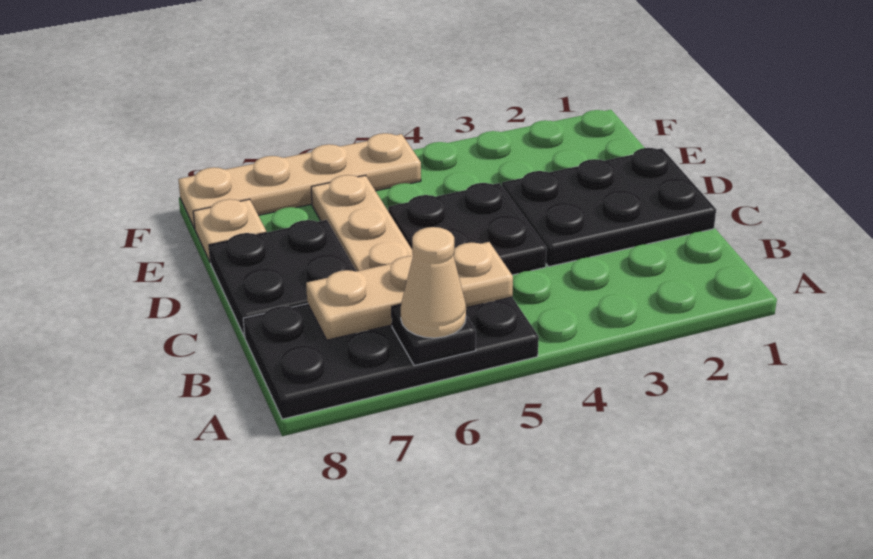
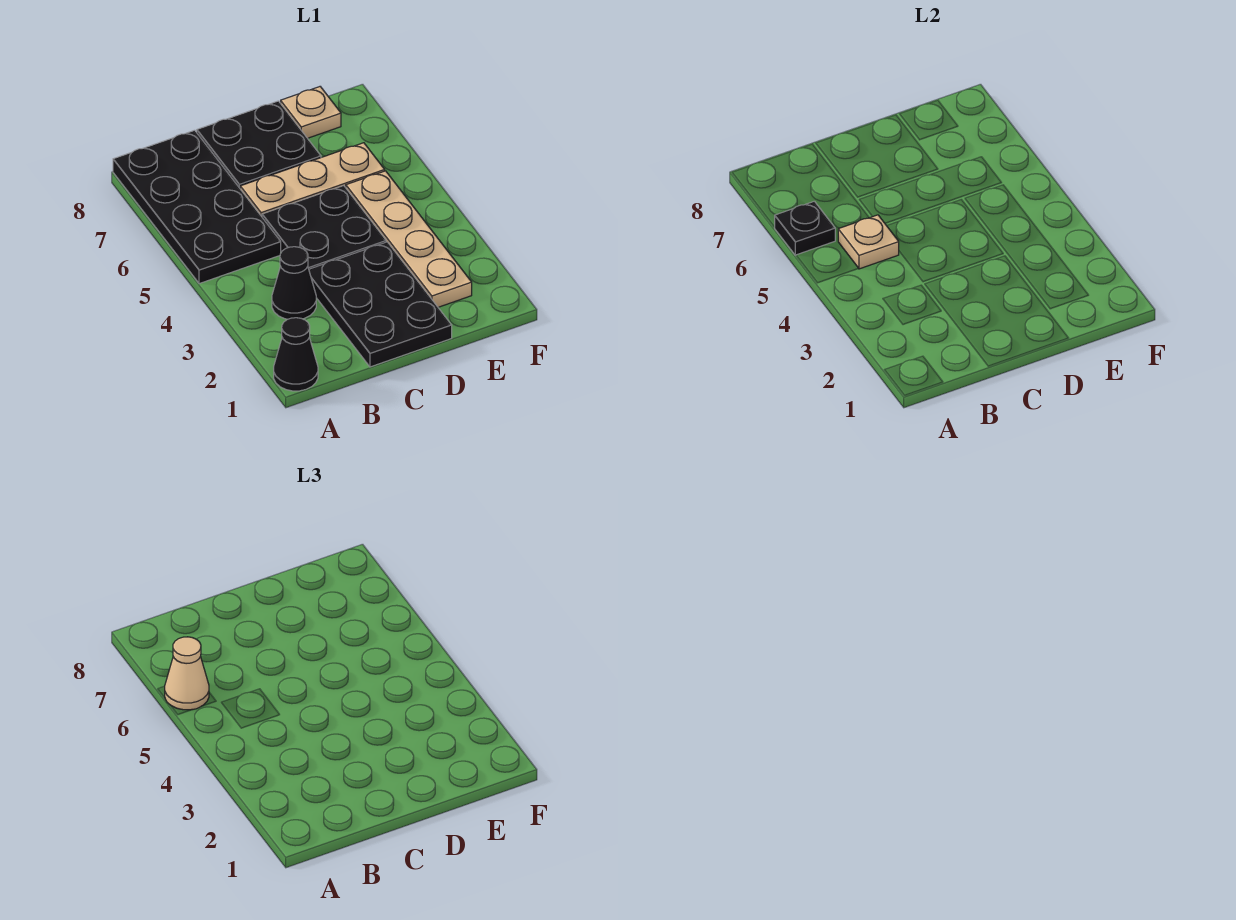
none -> black 1x1 cone [274,318,318,391]
none -> black 1x1 cone [272,247,316,319]
tan 1x3 plate [306,242,513,340] -> tan 1x1 plate [838,215,899,269]
tan 1x4 plate [178,133,421,229] -> tan 1x4 plate moved to [346,171,472,307]

